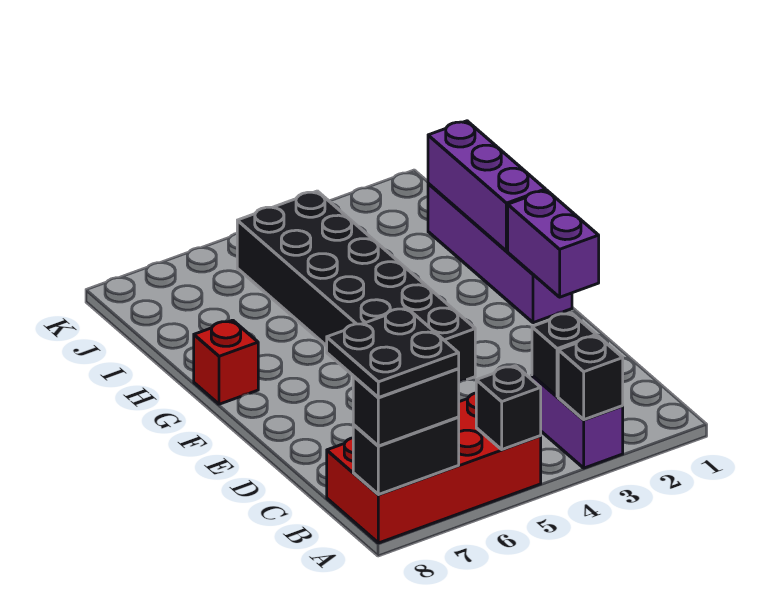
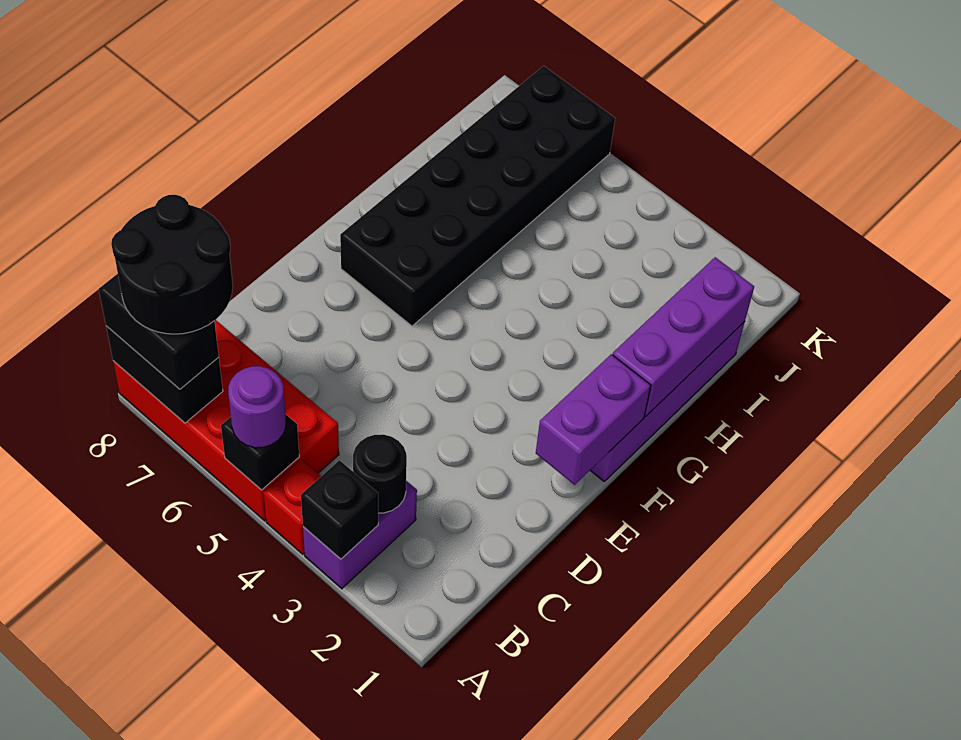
none -> purple 1x1 round brick [228,366,286,448]
black 2x2 plate [327,308,459,398] -> black 2x2 round brick [111,195,233,334]
black 1x1 brick [532,313,596,397] -> black 1x1 round brick [353,434,407,513]
black 2x6 brick [237,191,475,382] -> black 2x6 brick moved to [340,66,615,326]
red 1x1 brick [194,320,258,404] -> red 1x1 brick moved to [264,459,321,554]

